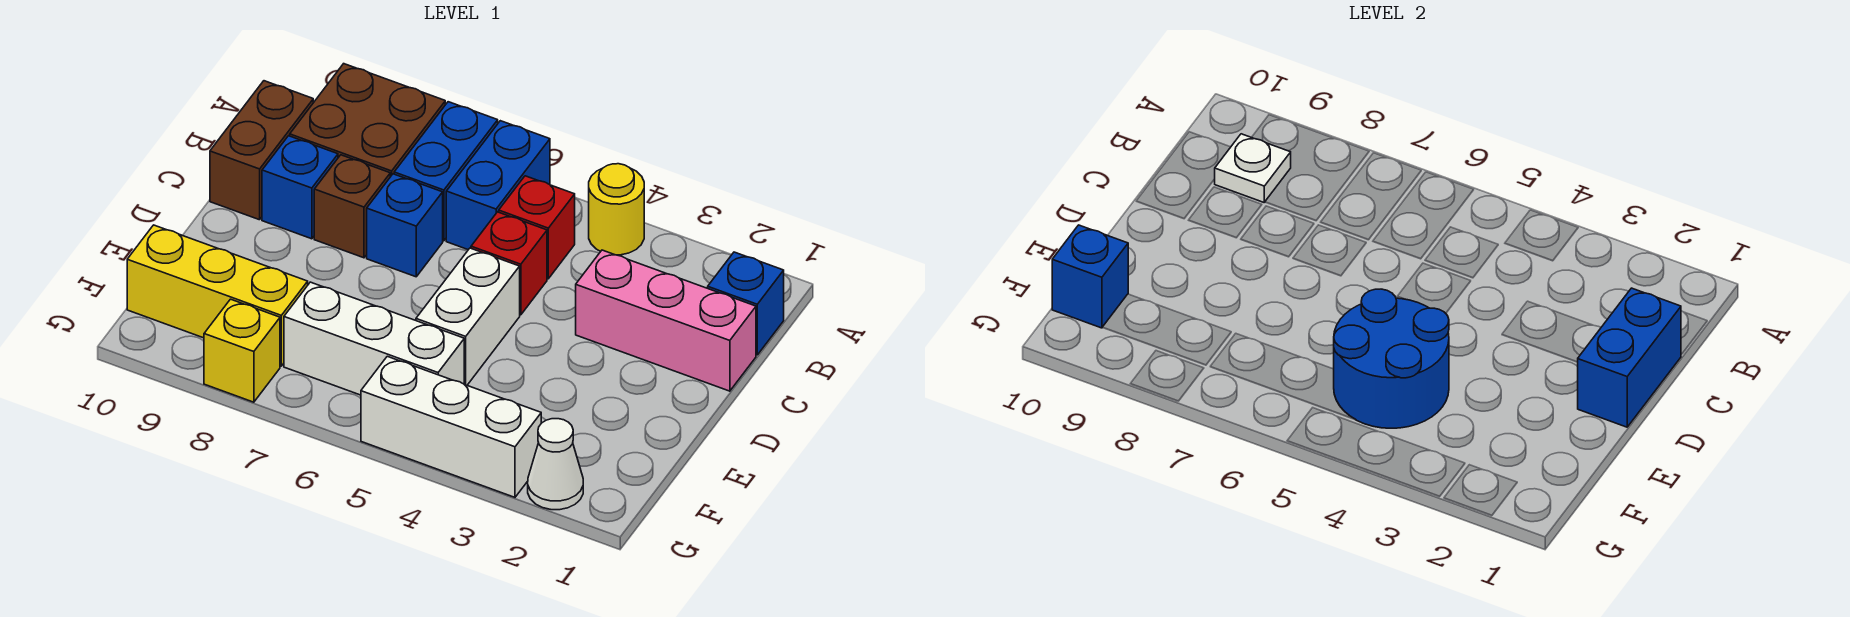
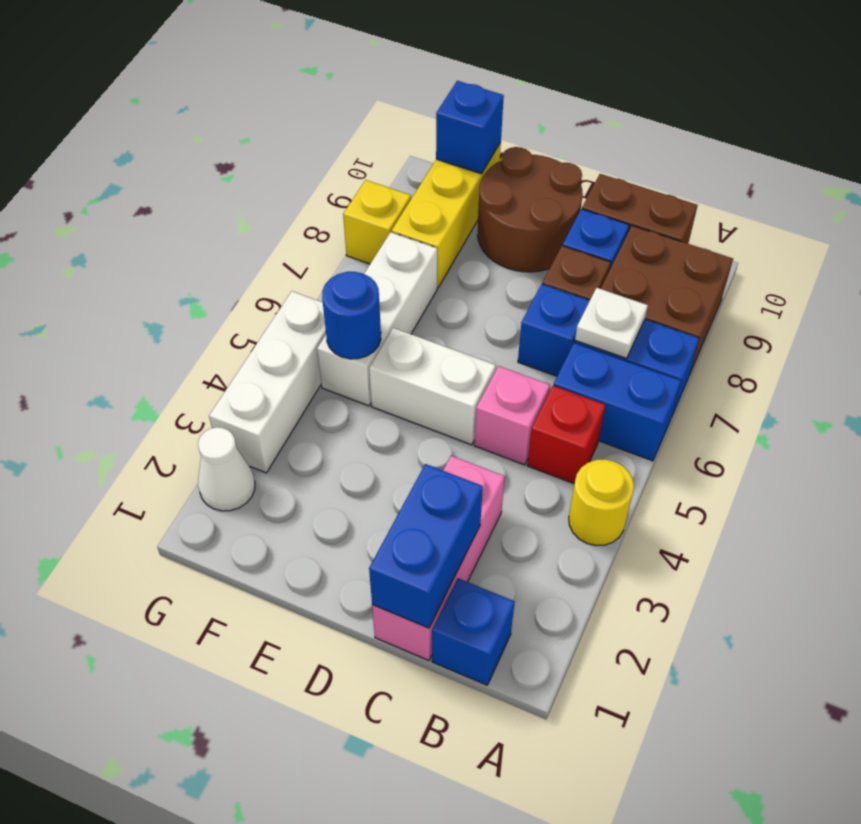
white 1x1 plate [1215,134,1291,202] -> white 1x1 plate moved to [575,288,648,358]
blue 1x2 brick [1578,288,1681,427] -> blue 1x2 brick turned to [369,464,483,628]
red 1x1 brick [471,212,547,315] -> pink 1x1 brick [474,366,550,465]
none -> brown 2x2 round brick [477,147,583,272]
blue 2x2 round brick [1334,289,1449,428] -> blue 1x1 round brick [322,272,381,359]

